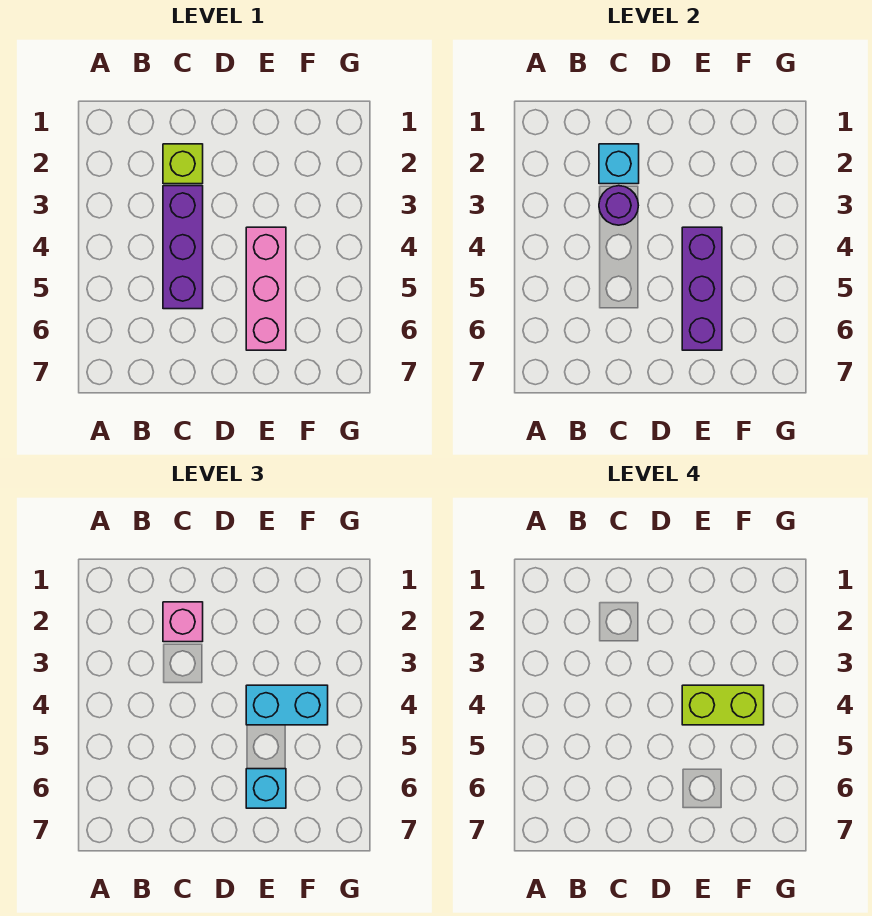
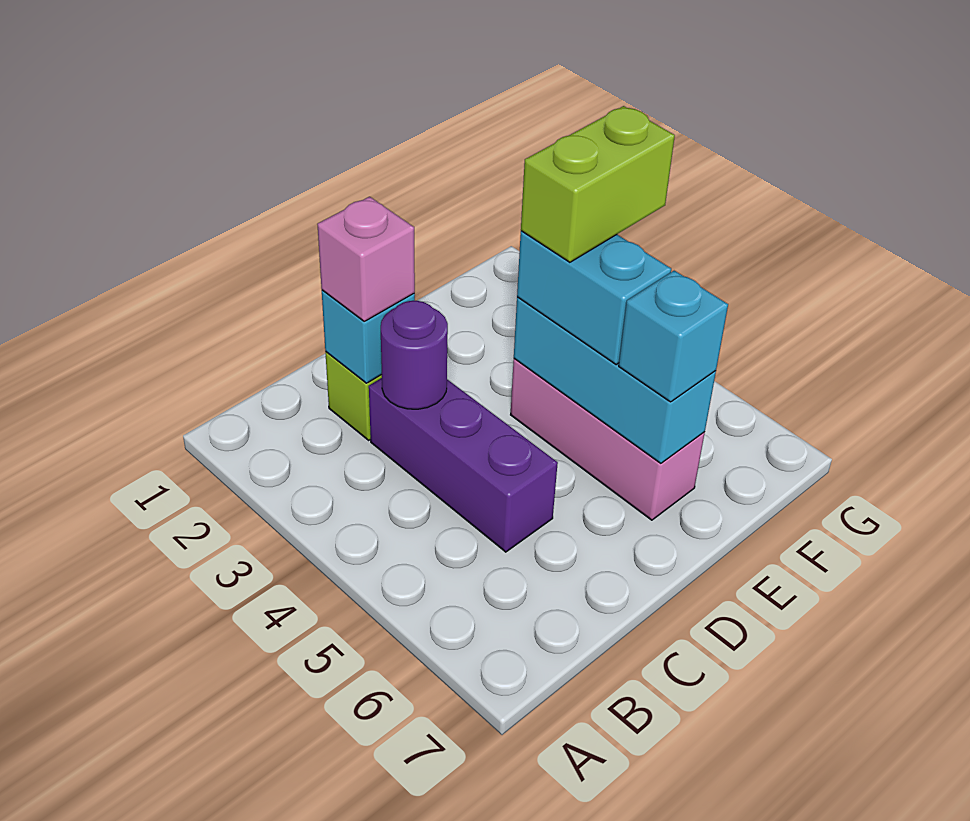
purple 1x3 brick [682,227,722,350] -> cyan 1x3 brick [514,297,716,463]
cyan 1x2 brick [246,685,328,725] -> cyan 1x2 brick turned to [517,231,671,365]

